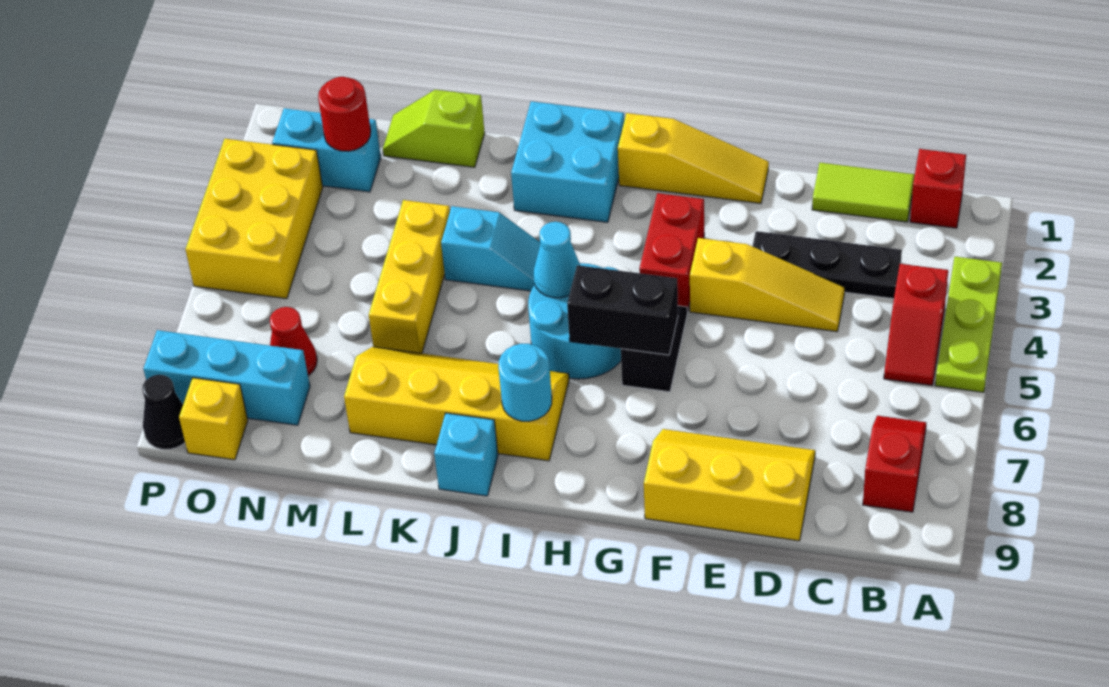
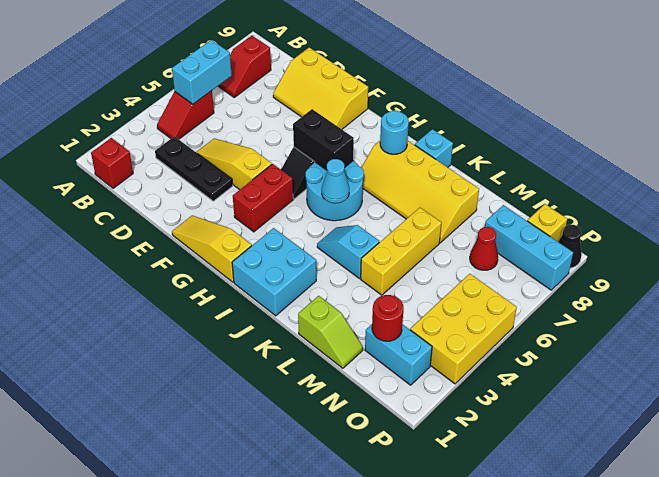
lime 1x3 plate [935,257,1002,392] -> none
red 1x2 slope [884,264,948,385] -> red 1x2 slope turned to [157,91,214,139]
none -> cyan 1x2 brick [172,40,232,104]
lime 1x2 tile [812,163,915,222] -> none

